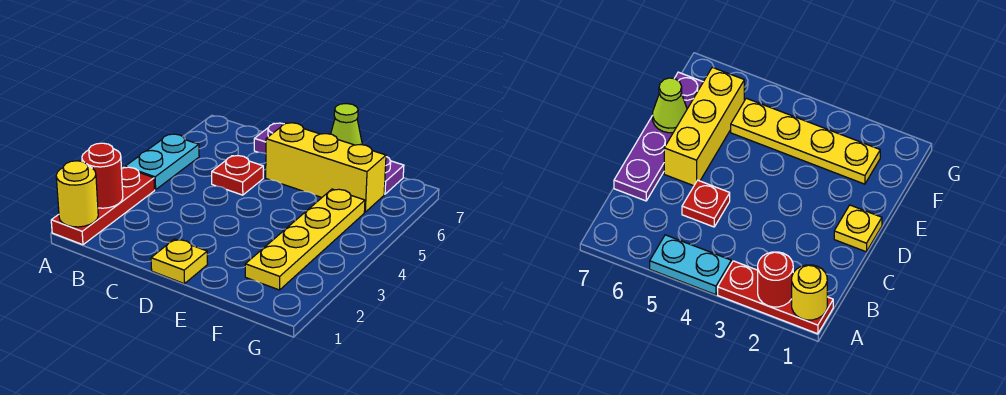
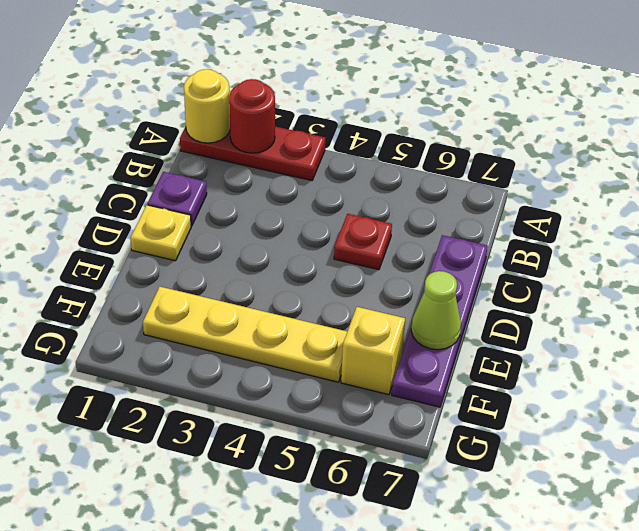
cyan 1x2 plate [125,134,199,190] -> none
none -> purple 1x1 plate [147,172,207,226]
yellow 1x3 brick [266,123,386,212] -> yellow 1x1 brick [341,307,405,395]

